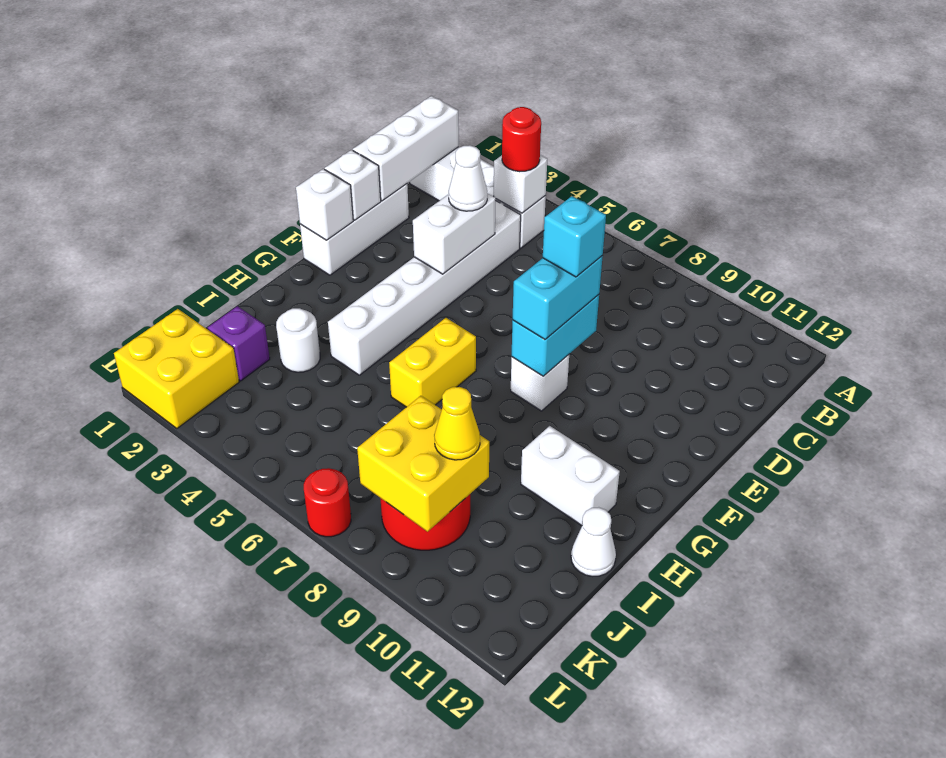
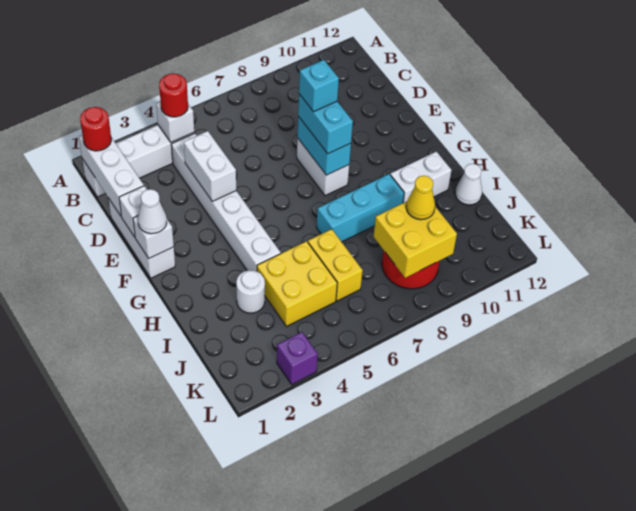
white 1x1 cone [449,145,488,211] -> white 1x1 cone moved to [138,189,167,234]
white 1x1 brick [511,355,569,411] -> white 1x2 brick [297,138,349,196]
yellow 1x2 brick [389,318,476,407] -> yellow 1x2 brick moved to [308,229,363,301]
none -> cyan 1x3 brick [317,174,404,242]
purple 1x1 brick [208,306,270,381] -> purple 1x1 brick moved to [277,332,318,384]
yellow 2x2 brick [114,309,239,428] -> yellow 2x2 brick moved to [257,241,337,326]
red 1x1 round brick [304,468,351,537] -> red 1x1 round brick moved to [80,107,111,151]

